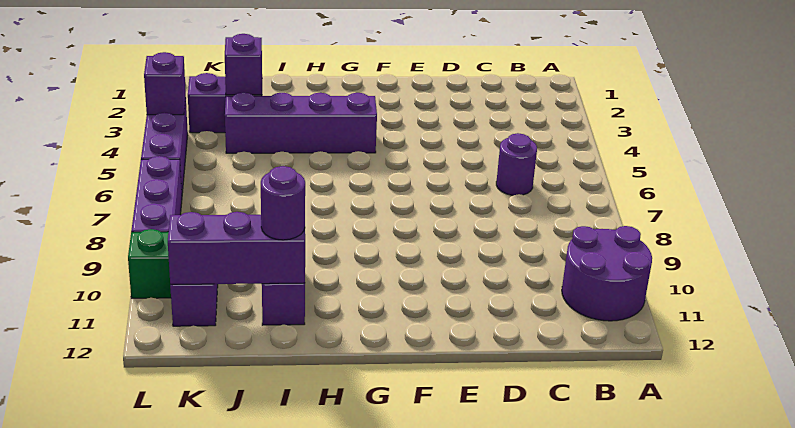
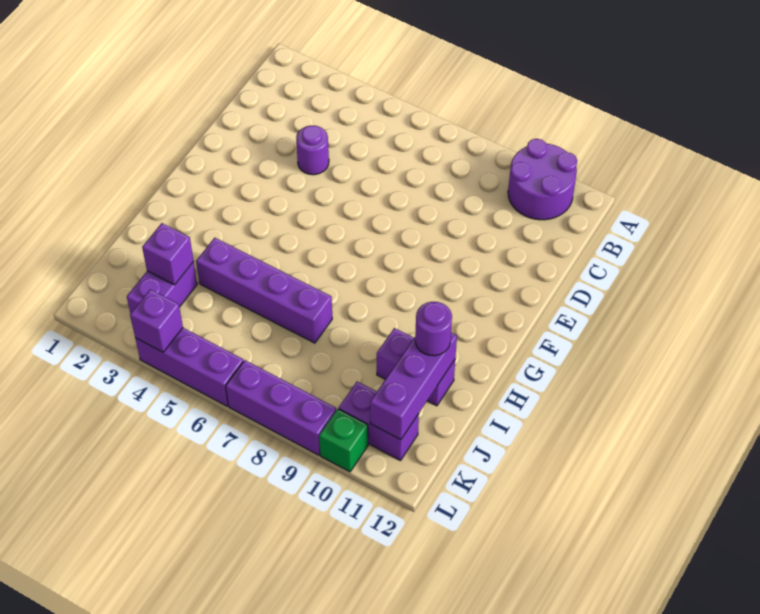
purple 1x1 round brick [496,133,537,195] -> purple 1x1 round brick moved to [296,126,329,175]
purple 1x4 brick [225,93,377,153] -> purple 1x4 brick turned to [196,238,332,343]

